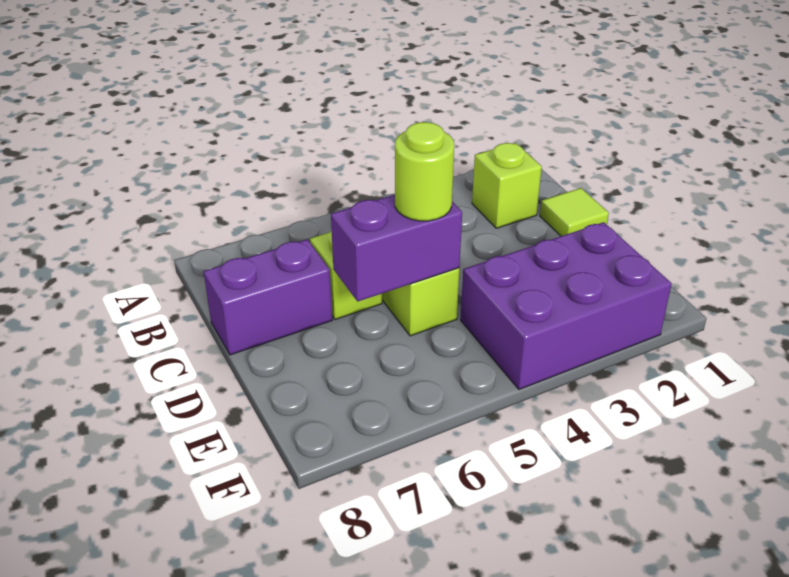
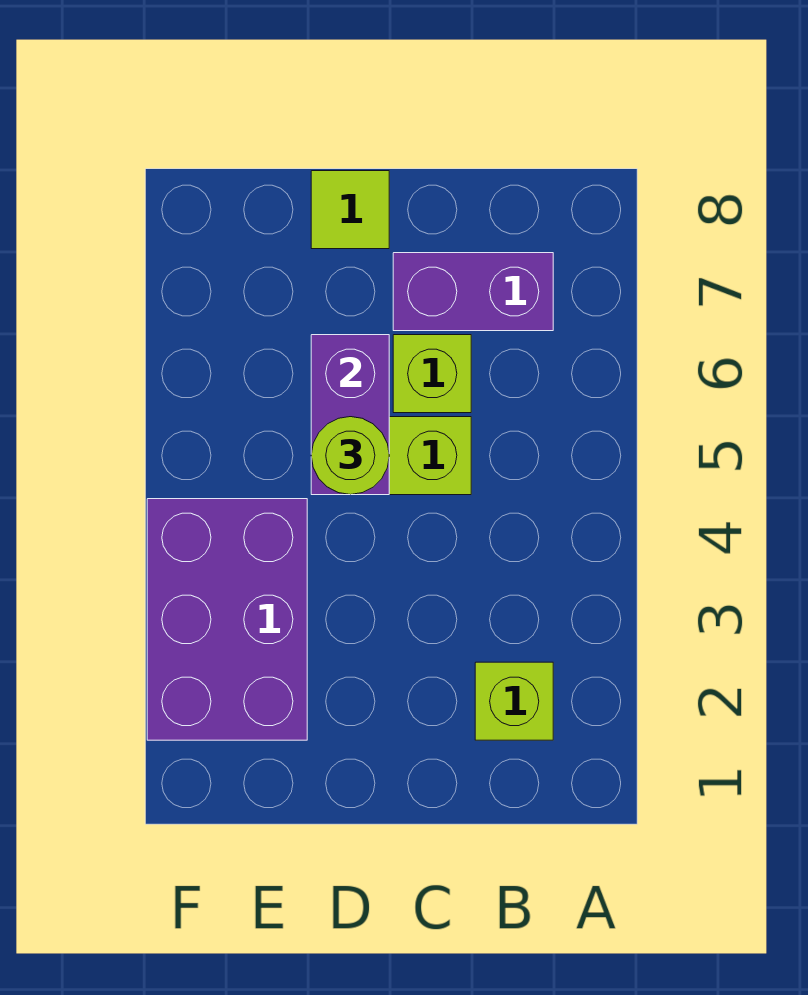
lime 1x1 tile [540,188,609,236] -> lime 1x1 tile moved to [311,171,389,249]
purple 1x2 brick [204,239,332,355] -> purple 1x2 brick turned to [393,253,553,331]

